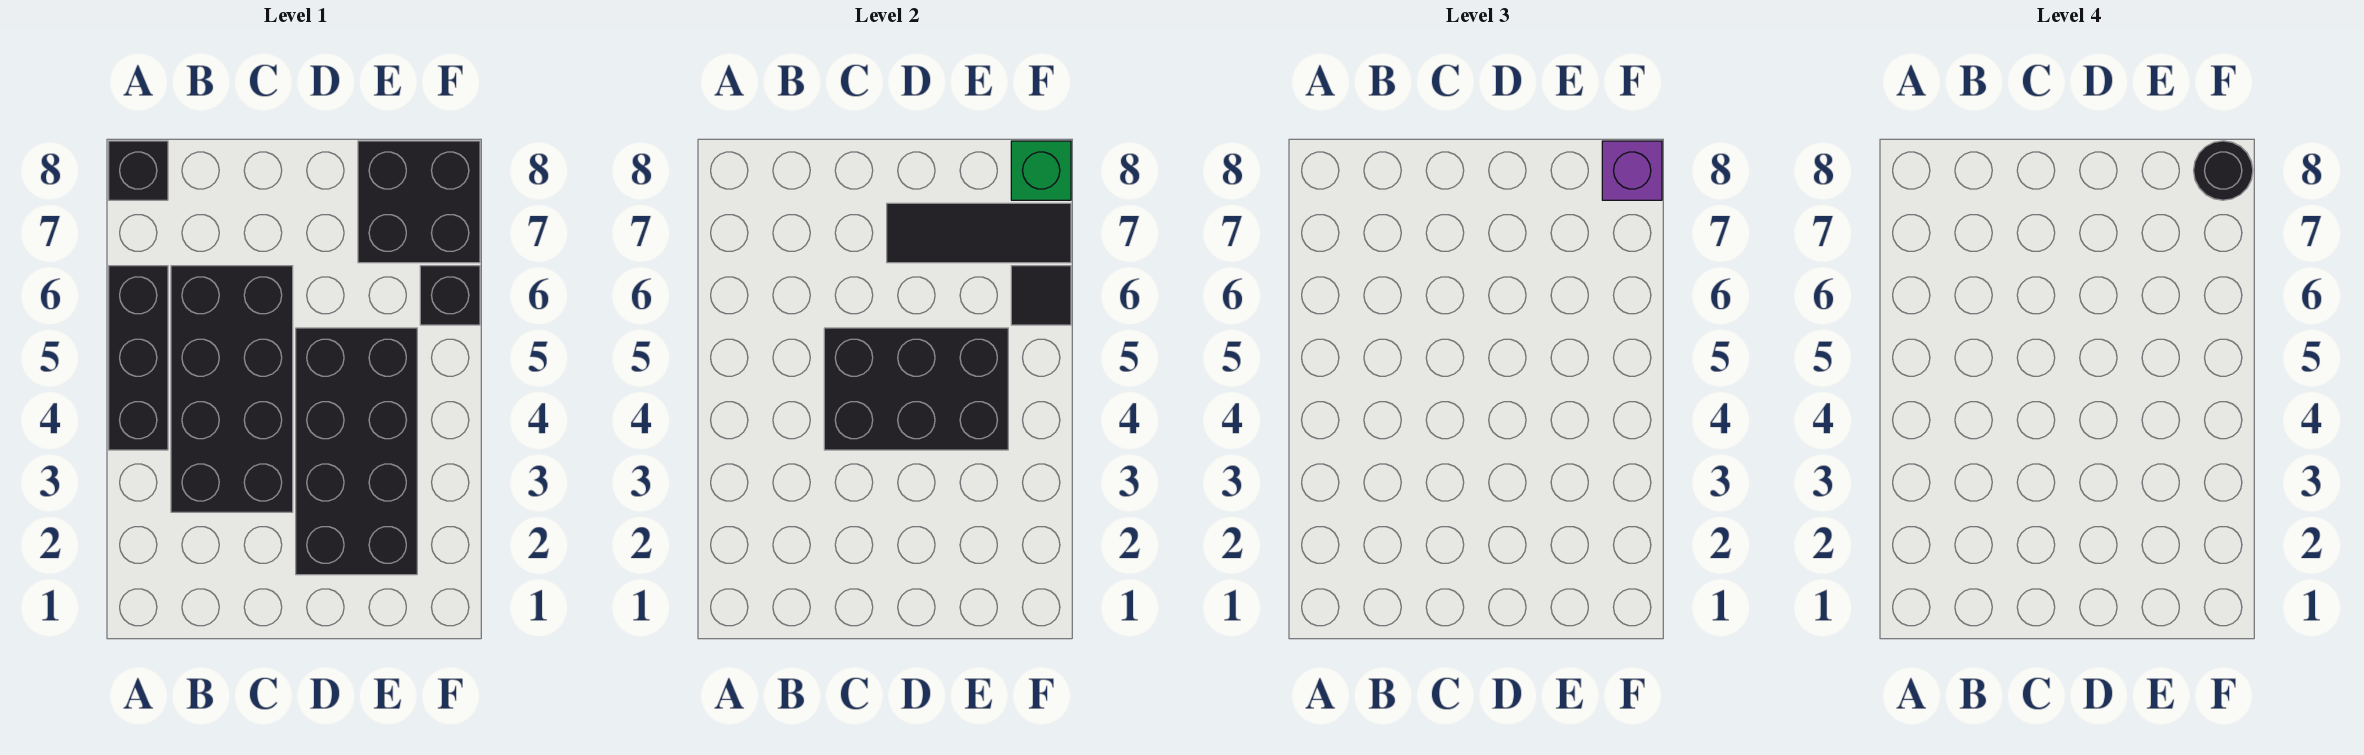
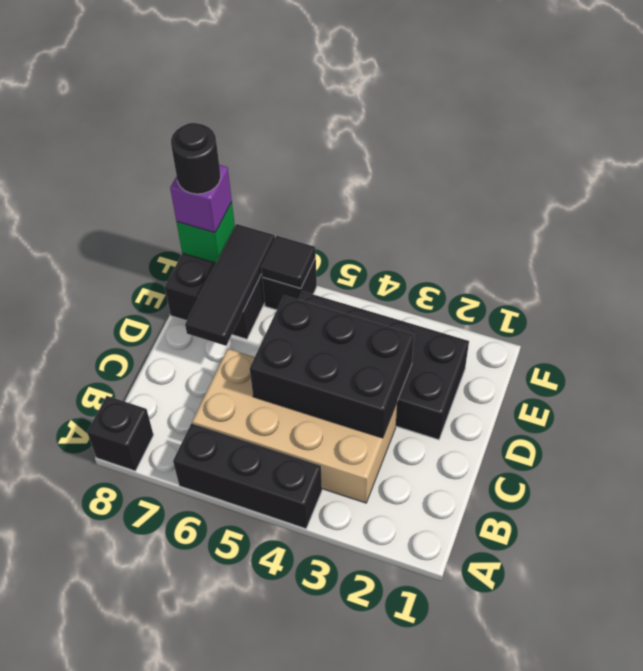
black 2x4 brick [171,266,293,512] -> tan 2x4 brick [192,349,397,503]
black 2x3 brick [824,328,1008,450] -> black 2x3 brick turned to [250,296,414,438]

